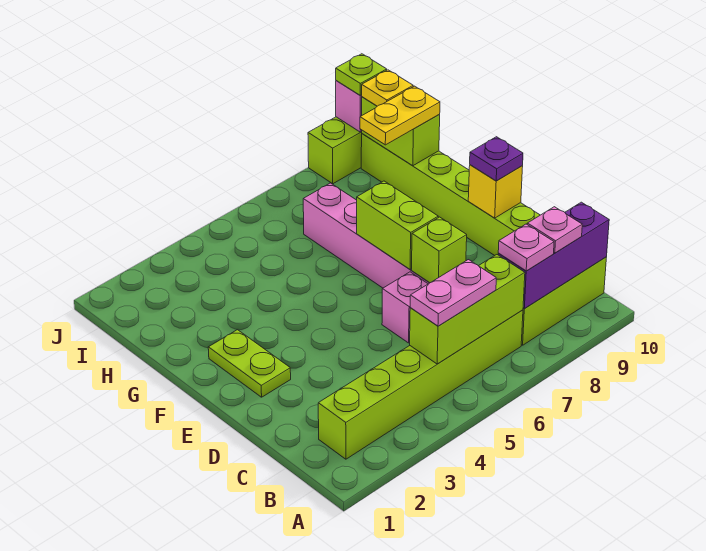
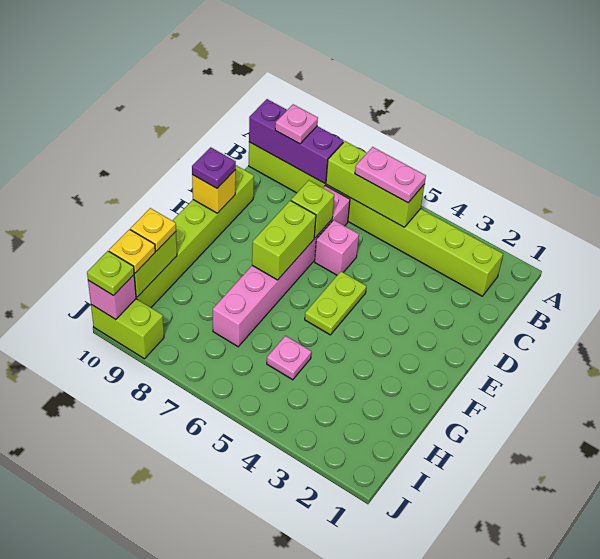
pink 1x1 plate [498,224,554,271] -> pink 1x1 plate moved to [267,336,311,380]
lime 1x2 plate [208,330,291,397] -> lime 1x2 plate moved to [305,272,366,335]
yellow 1x2 plate [360,86,440,145] -> yellow 1x1 plate [130,208,176,251]

